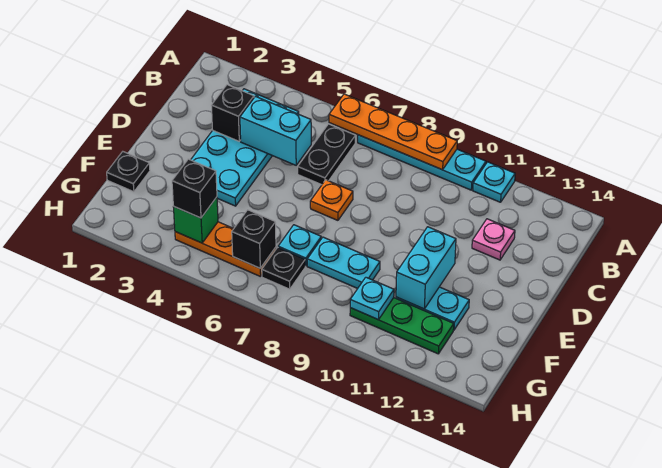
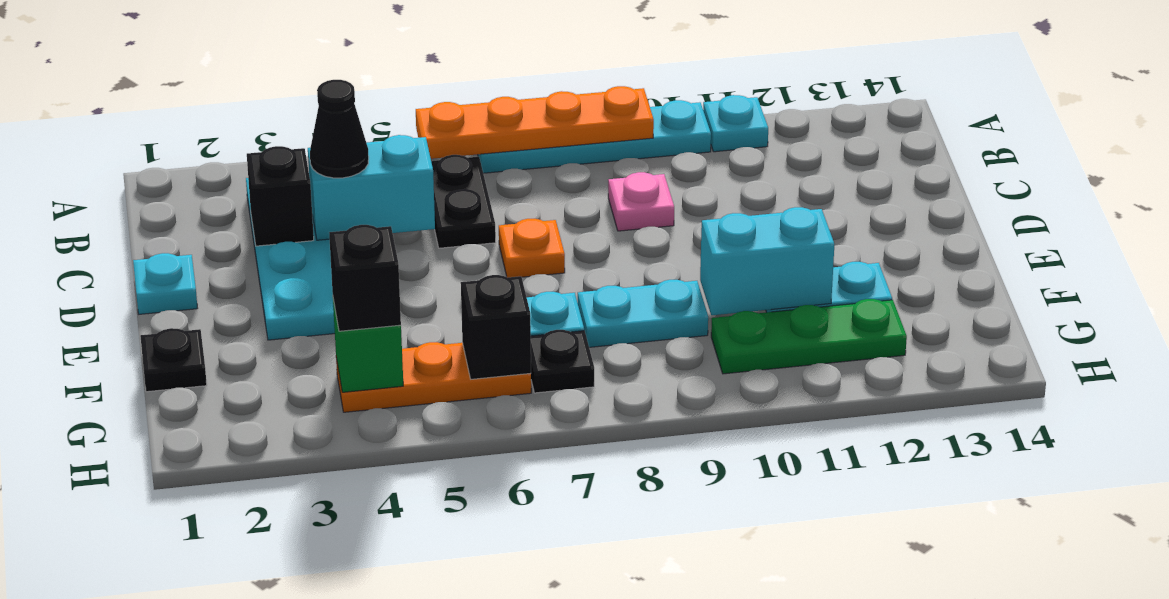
none -> black 1x1 cone [310,80,369,178]
pink 1x1 plate [472,219,515,260] -> pink 1x1 plate moved to [608,172,674,231]
cyan 1x2 brick [396,227,456,309] -> cyan 1x2 brick turned to [700,207,834,315]
cyan 1x1 plate [350,277,394,320] -> cyan 1x1 plate moved to [133,253,197,314]

